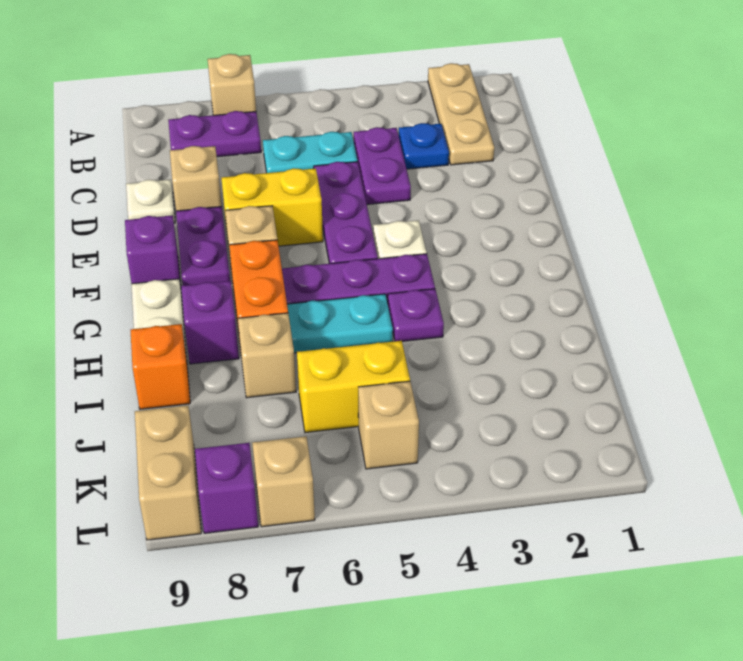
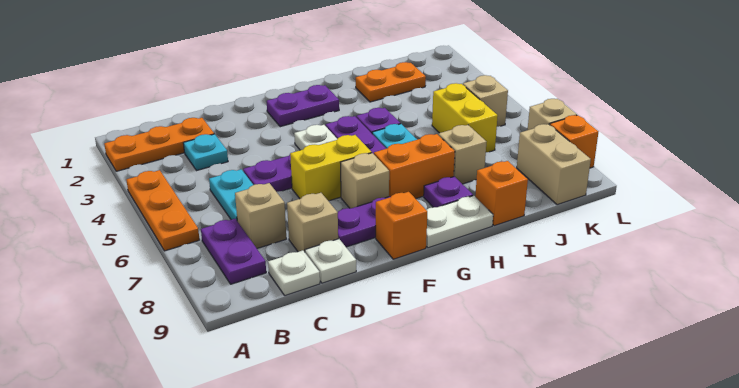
tan 1x3 plate [428,63,494,165] -> orange 1x3 plate [104,118,214,171]
none -> orange 1x3 plate [126,170,200,251]
tan 1x1 brick [208,54,256,115] -> tan 1x1 brick moved to [235,183,286,248]
blue 1x1 plate [399,123,449,169] -> cyan 1x1 plate [183,134,228,171]
purple 1x2 plate [354,127,411,204] -> purple 1x2 plate moved to [267,85,339,127]
none -> white 1x1 plate [268,250,320,296]
yellow 1x2 brick [221,168,323,246] -> yellow 1x2 brick turned to [290,135,372,201]
purple 1x1 brick [125,215,181,286] -> orange 1x1 brick [376,192,427,259]
purple 1x1 brick [181,281,239,364] -> purple 1x1 plate [424,176,473,207]
none -> orange 1x2 plate [356,62,426,102]
tan 1x2 brick [135,406,201,540] -> tan 1x2 brick turned to [517,124,591,205]
purple 1x1 brick [195,443,258,533] -> orange 1x1 brick [550,115,598,168]

